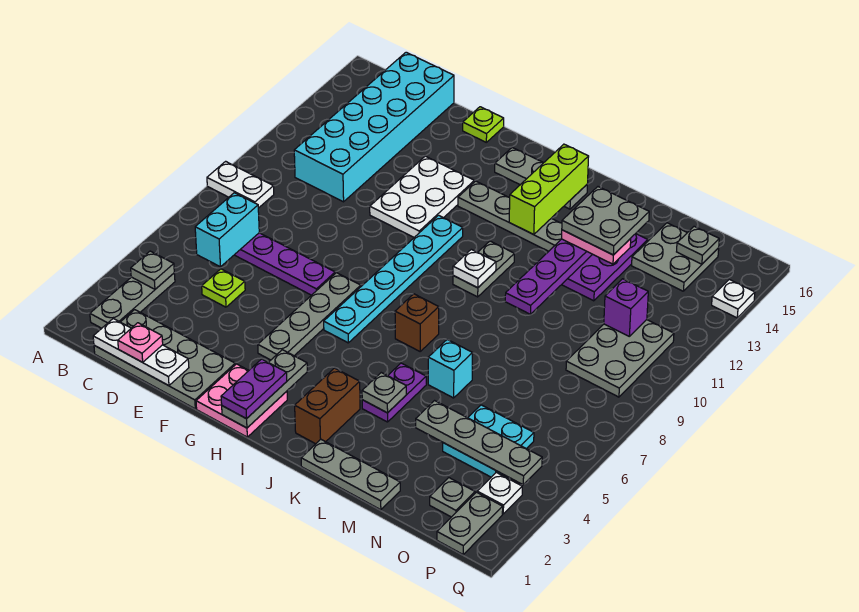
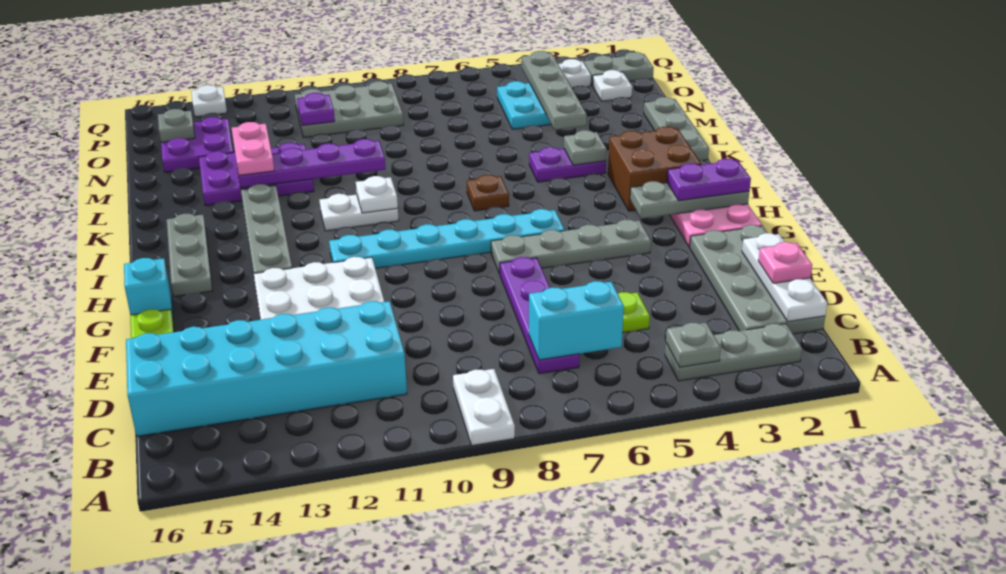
brown 1x2 brick [295,368,360,444] -> brown 2x2 brick [608,127,701,211]
brown 1x1 brick [395,294,439,351] -> brown 1x1 plate [467,175,509,211]
grey 1x2 plate [453,241,514,297] -> white 1x2 plate [320,194,399,231]
lime 1x3 brick [509,144,589,235] -> none
cyan 1x1 brick [428,340,473,398] -> cyan 1x1 brick moved to [124,258,173,317]
grey 2x2 plate [562,187,649,255] -> none
grey 2x2 plate [632,223,719,291] -> purple 2x2 plate [161,117,233,172]
grey 1x1 plate [430,478,475,517] -> white 1x1 plate [593,70,632,101]
purple 1x1 brick [604,279,648,336] -> purple 1x1 plate [297,93,335,125]

